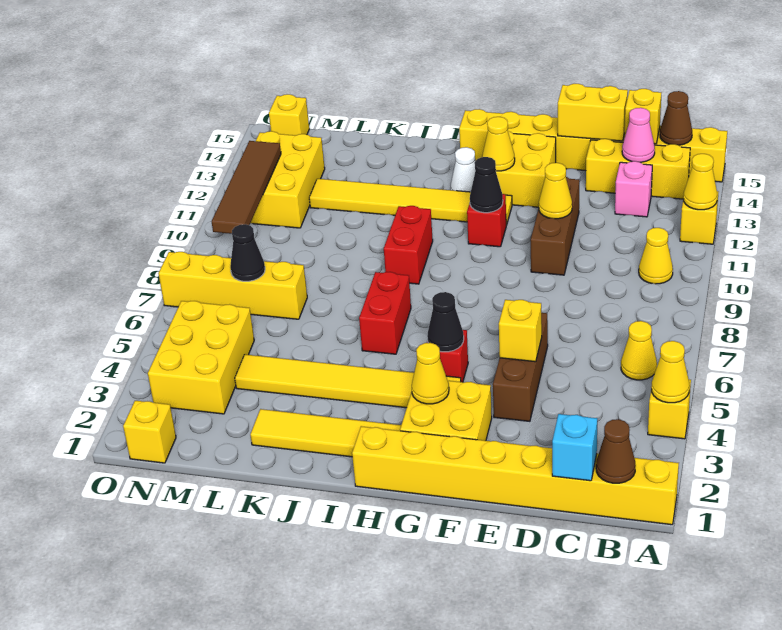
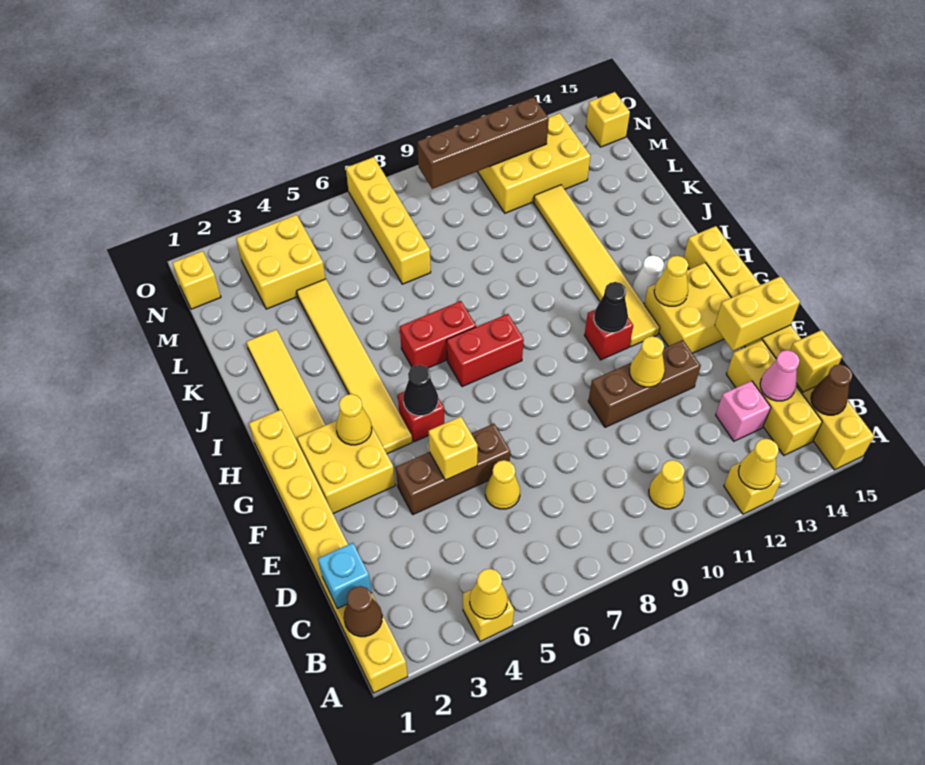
yellow 1x1 cone [621,321,657,380] -> yellow 1x1 cone moved to [485,460,520,509]
yellow 1x2 brick [558,84,628,141] -> yellow 1x2 brick turned to [715,276,800,351]
red 1x2 brick [384,206,433,284] -> red 1x2 brick moved to [447,314,524,387]
yellow 2x3 brick [148,301,254,414] -> yellow 2x2 brick [236,215,325,309]
black 1x1 cone [230,224,265,281] -> none
brown 1x4 tile [212,141,281,234] -> brown 1x4 brick [417,97,549,189]

